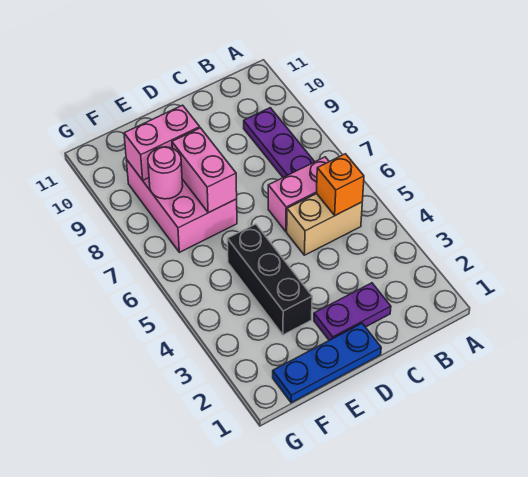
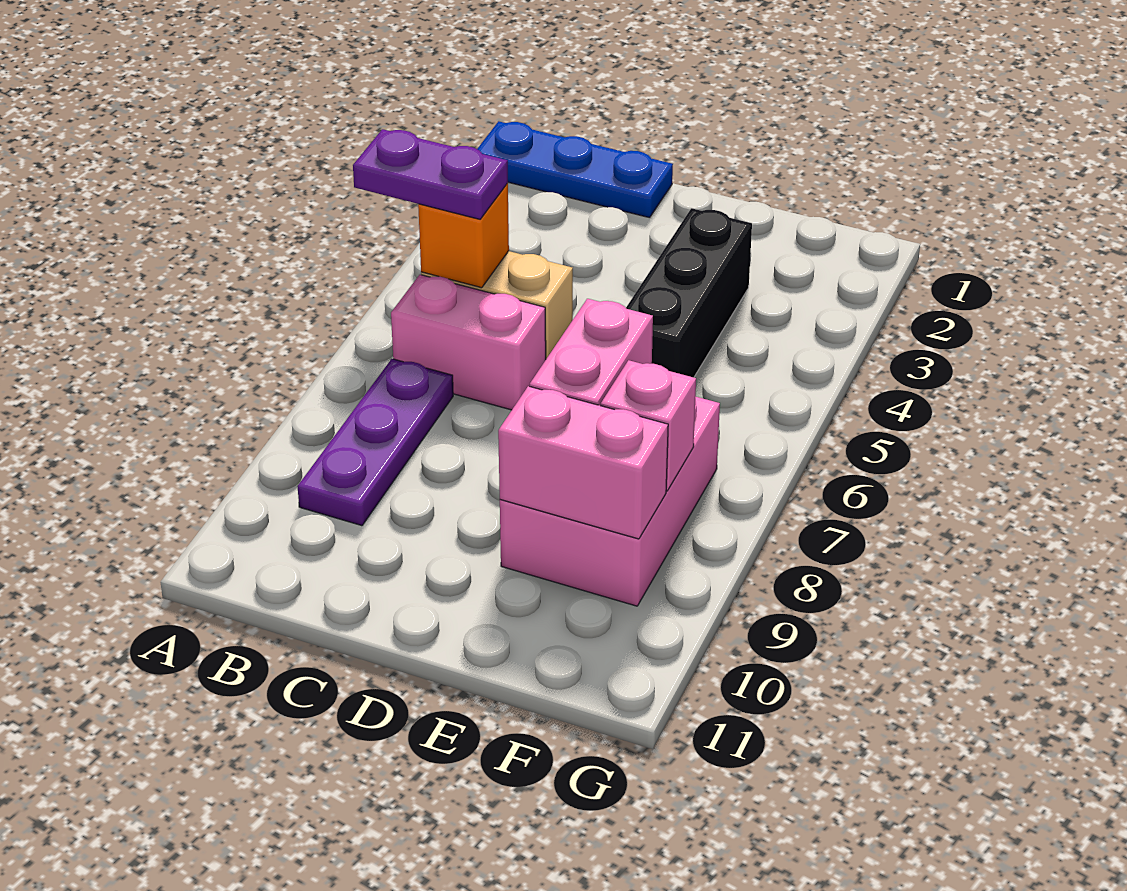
purple 1x2 plate [314,283,391,340] -> purple 1x2 plate moved to [353,129,508,219]
blue 1x3 plate [273,323,381,403] -> blue 1x3 plate moved to [477,121,673,218]
pink 1x1 round brick [148,147,183,199] -> pink 1x1 brick [601,360,696,491]

